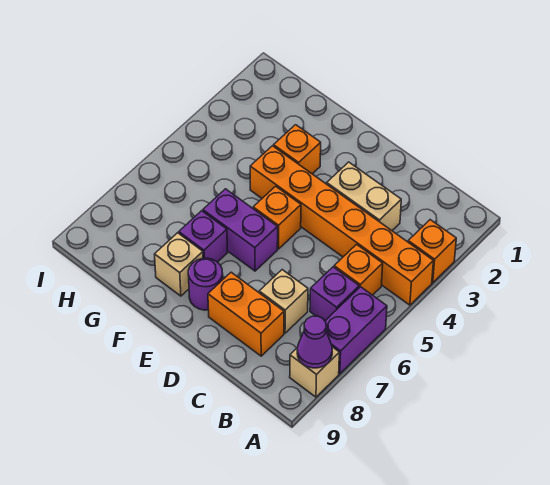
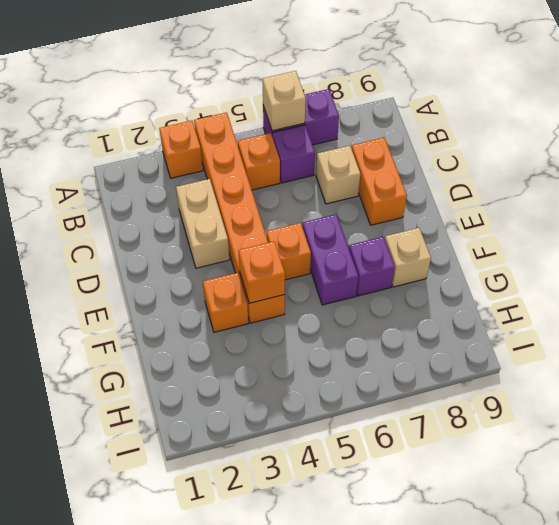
tan 1x1 brick [290,347,339,397] -> tan 1x1 brick moved to [263,71,306,131]
purple 1x1 cone [297,316,332,368] -> none
purple 1x1 round brick [188,258,223,310] -> none
none -> orange 1x1 brick [238,241,285,303]

